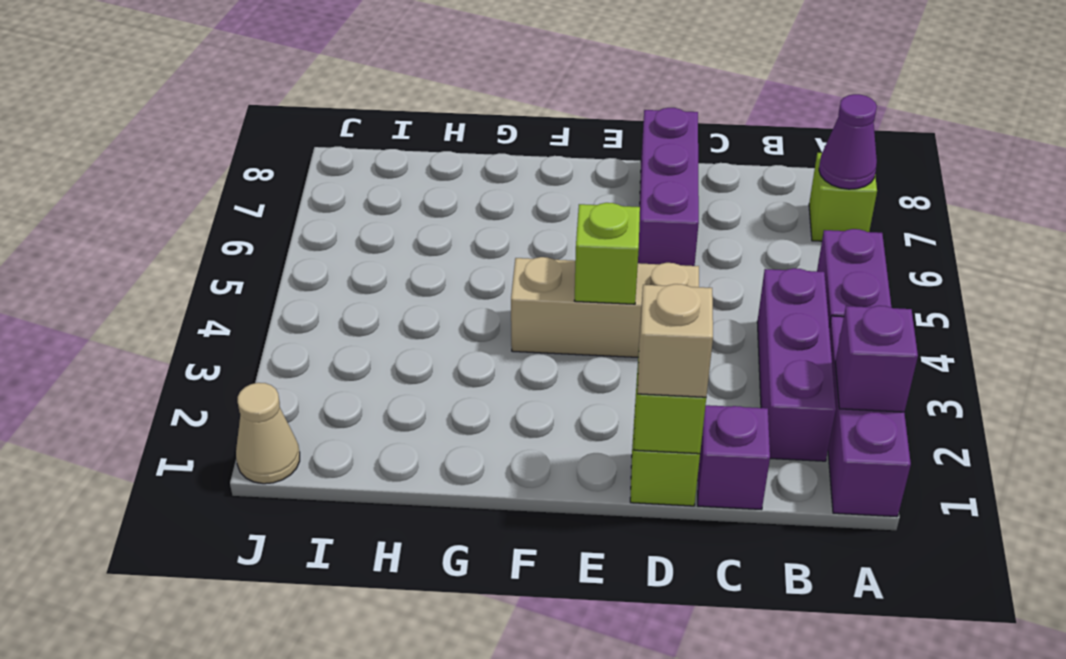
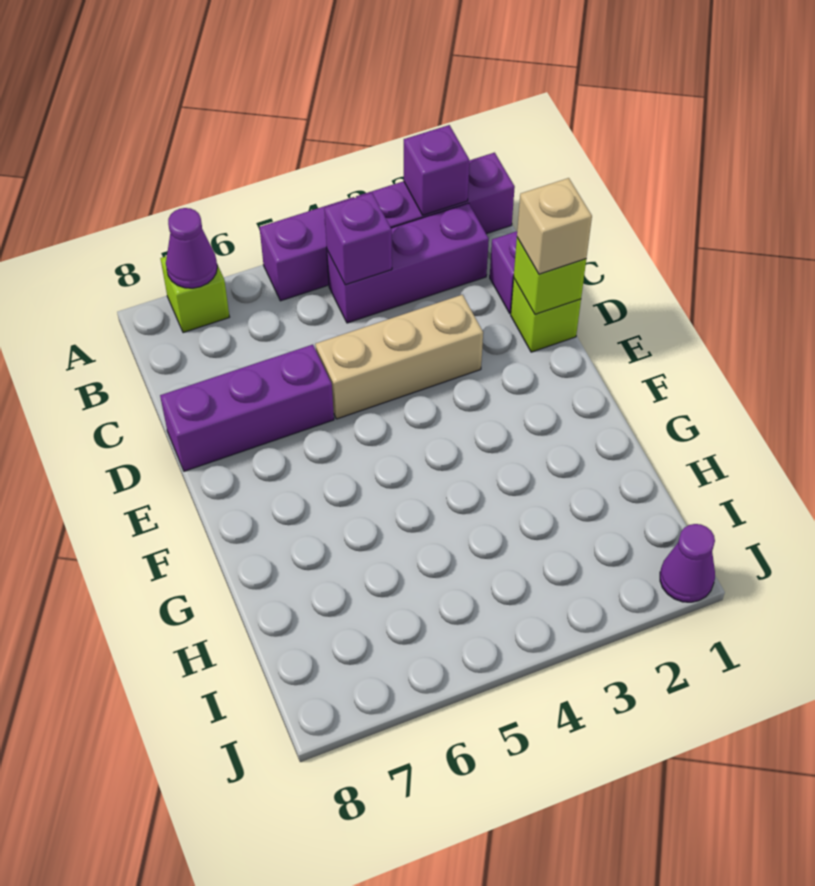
none -> purple 1x1 brick [324,193,392,285]
tan 1x3 brick [511,257,699,357] -> tan 1x3 brick turned to [315,295,483,419]
lime 1x1 brick [574,203,640,304] -> none
tan 1x1 cone [236,383,300,484] -> purple 1x1 cone [660,524,715,602]

